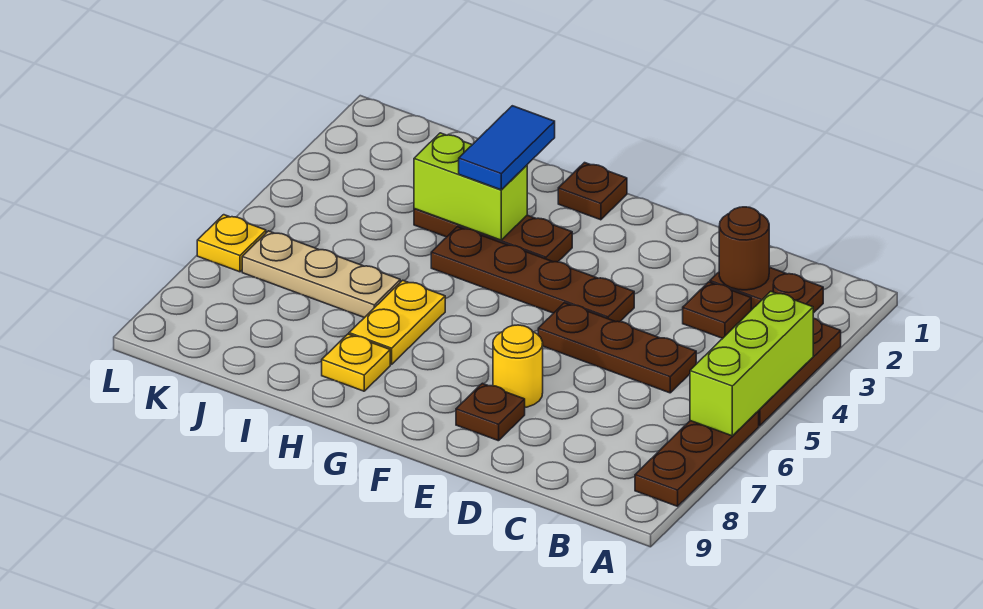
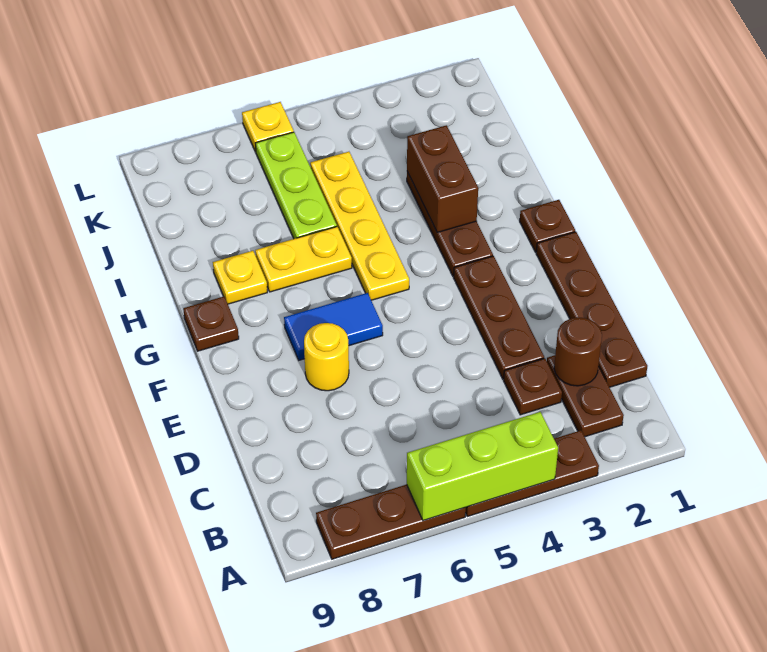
brown 1x3 plate [538,303,696,393] -> brown 1x3 plate moved to [454,256,544,379]
brown 1x4 plate [431,227,634,322] -> brown 1x4 plate moved to [536,232,647,387]
brown 1x1 plate [456,383,525,441] -> brown 1x1 plate moved to [183,296,239,351]
none -> yellow 1x4 plate [310,152,409,300]
blue 1x2 tile [459,106,555,190] -> blue 1x2 tile moved to [284,293,383,360]
lime 1x2 brick [414,133,527,240] -> brown 1x2 brick [407,125,478,232]
tan 1x3 plate [242,231,400,318] -> lime 1x3 plate [256,132,337,239]

